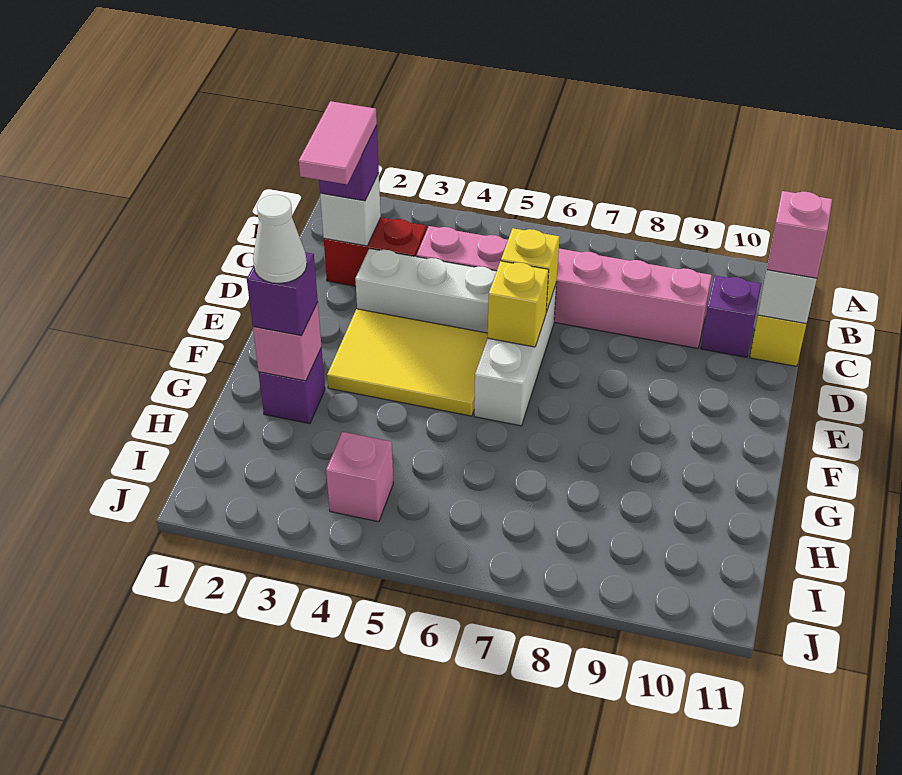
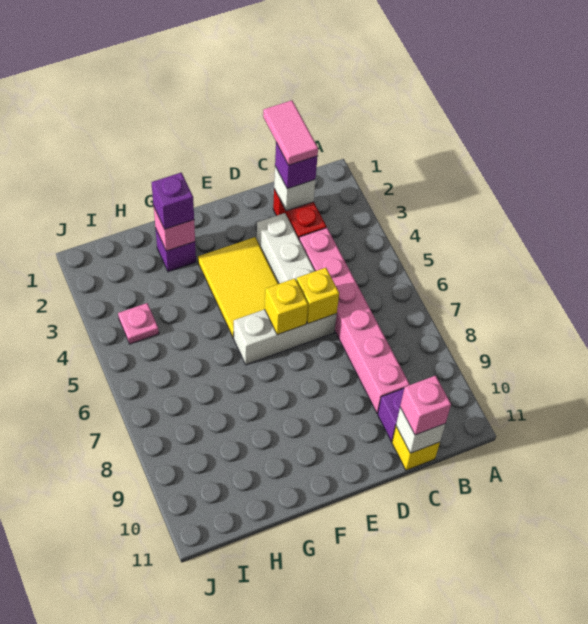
pink 1x2 tile [299,101,377,184] -> pink 1x2 tile turned to [263,100,318,165]
white 1x1 cone [253,195,307,283] -> none
pink 1x1 brick [326,432,393,522] -> pink 1x1 plate [118,303,159,344]

